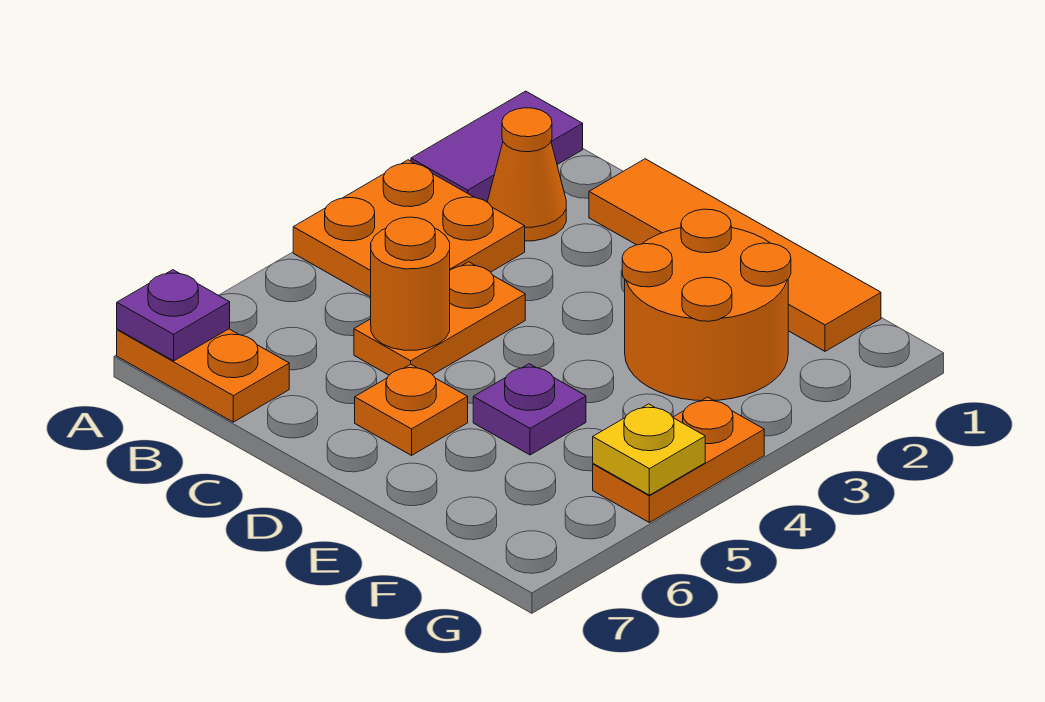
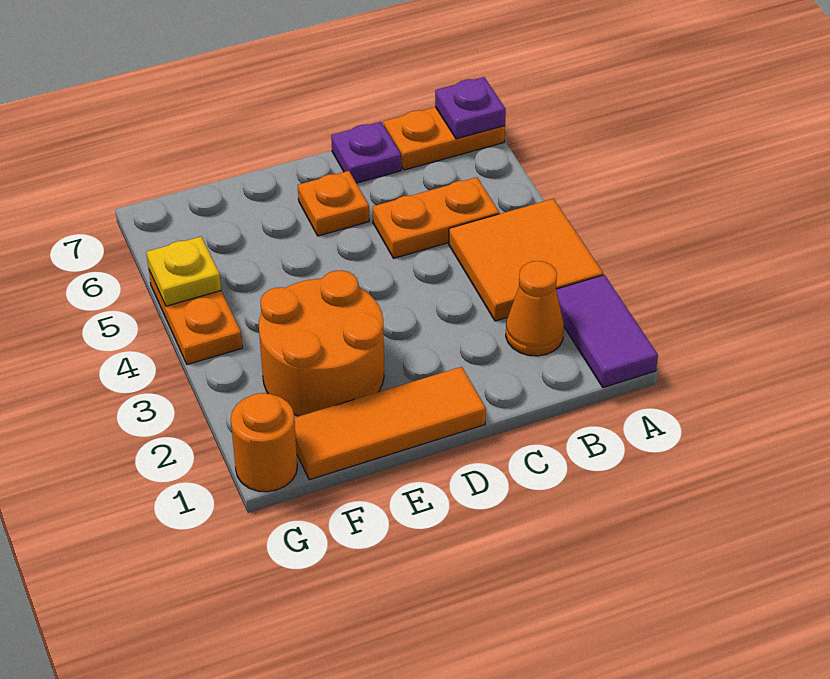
orange 2x2 plate [293,160,525,297] -> orange 2x2 tile [449,199,603,321]
orange 1x4 tile [589,159,881,351] -> orange 1x3 tile [294,367,486,480]
orange 1x2 plate [354,262,525,375] -> orange 1x2 plate turned to [373,177,499,258]
orange 1x1 round brick [371,217,450,350] -> orange 1x1 round brick moved to [231,393,297,492]
purple 1x1 plate [473,364,586,455] -> purple 1x1 plate moved to [331,122,401,183]

